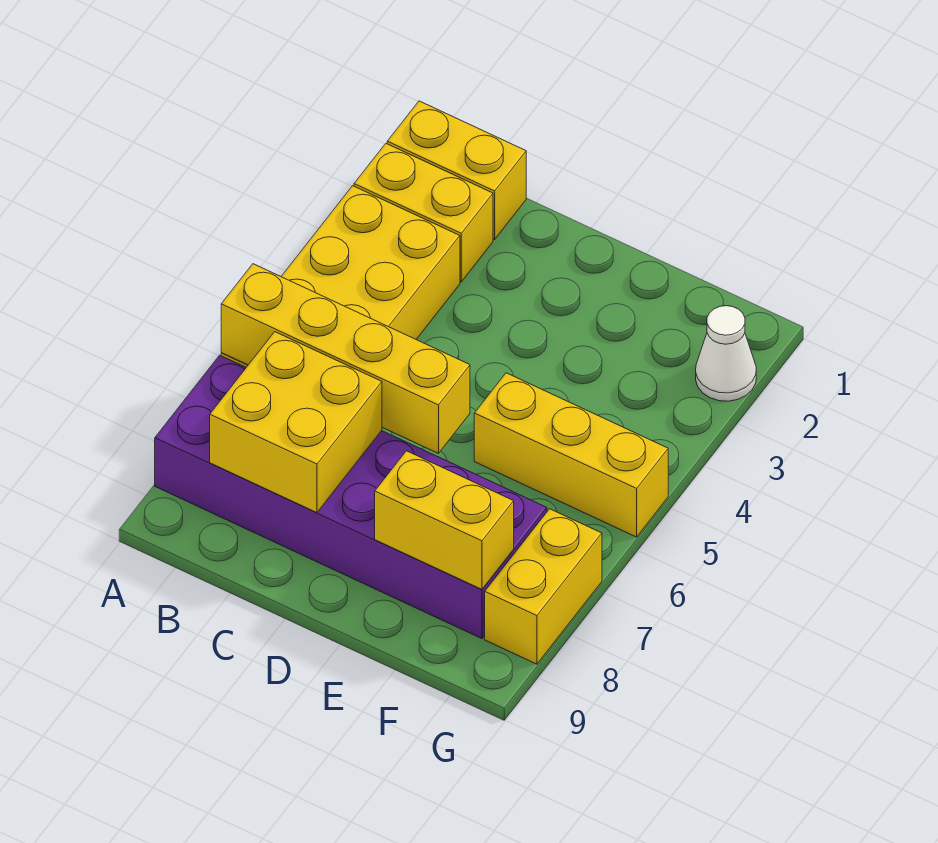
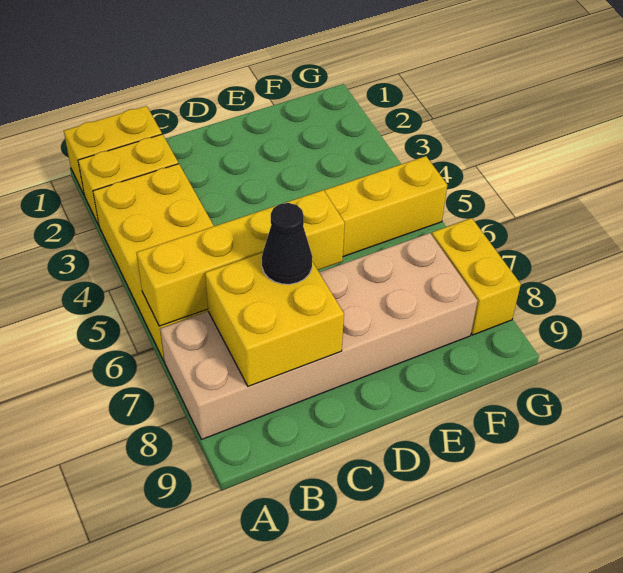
purple 2x6 brick [155,355,547,639] -> tan 2x6 brick [160,233,478,440]
none -> black 1x1 cone [262,203,312,284]
yellow 1x2 brick [375,451,514,589] -> none
white 1x1 cone [696,306,756,401] -> none

